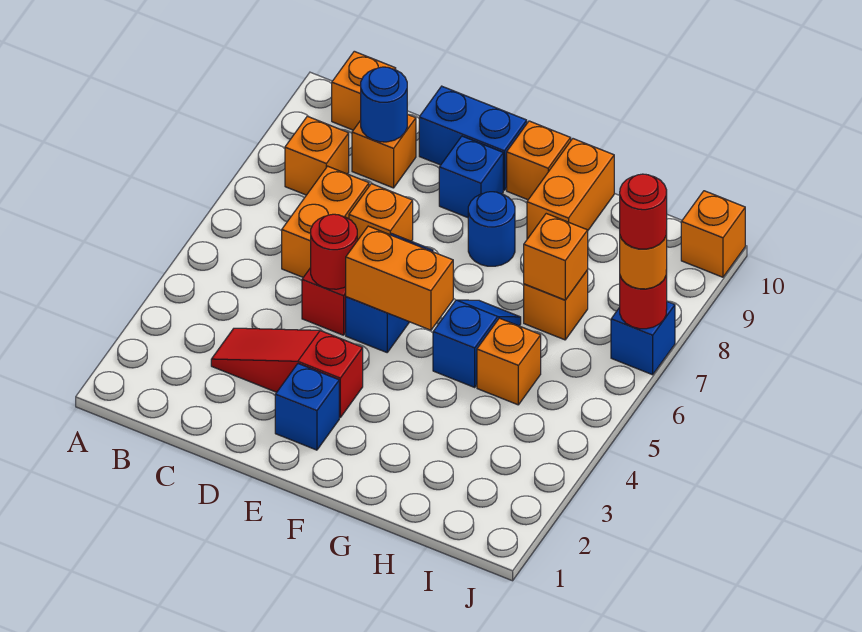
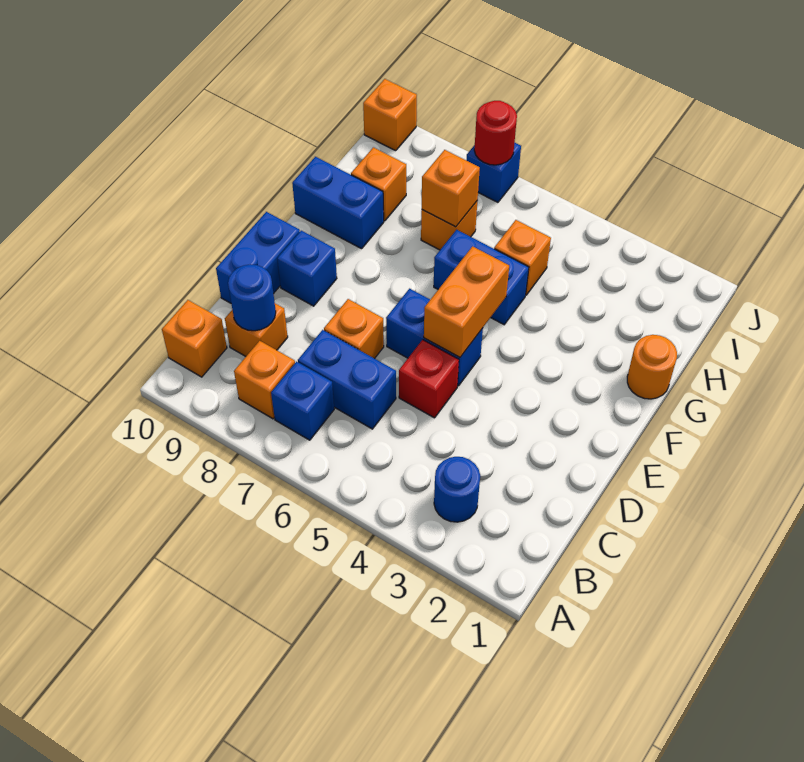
red 1x3 slope [211,328,363,417] -> none
orange 1x2 brick [282,166,369,277] -> blue 1x2 brick [298,330,396,429]
red 1x1 round brick [311,214,357,289] -> none
blue 1x1 brick [275,364,339,450] -> blue 1x1 brick moved to [271,362,334,440]
blue 1x1 round brick [468,192,515,266] -> blue 1x1 round brick moved to [434,457,480,522]
orange 1x1 brick [507,121,571,200] -> orange 1x1 brick moved to [351,147,406,221]
blue 1x2 slope [433,300,521,387] -> blue 1x2 brick [434,230,529,325]
orange 1x2 brick [527,139,614,239] -> blue 1x2 brick [292,157,384,249]
orange 1x1 round brick [620,231,667,289] -> orange 1x1 round brick moved to [627,335,677,399]
red 1x1 round brick [620,174,667,249] -> none

